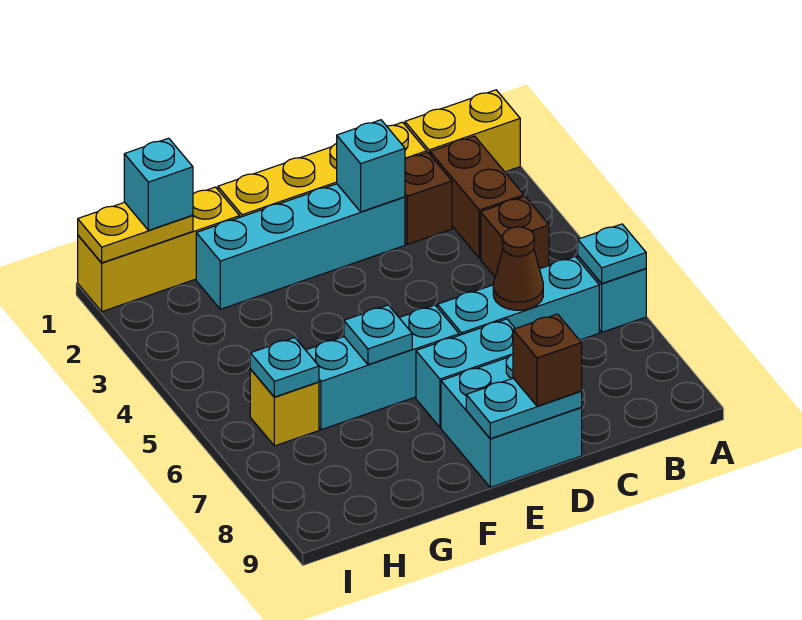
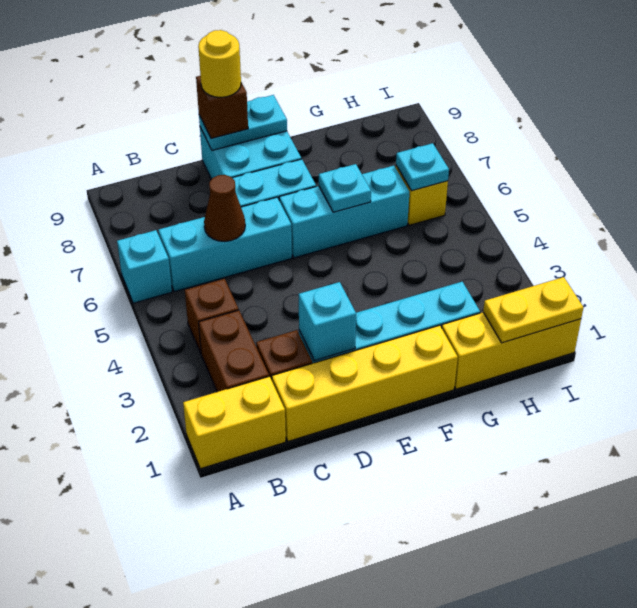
cyan 1x1 plate [578,224,646,283] -> none
none -> yellow 1x1 round brick [198,30,241,97]
cyan 1x1 brick [124,138,193,230] -> none

